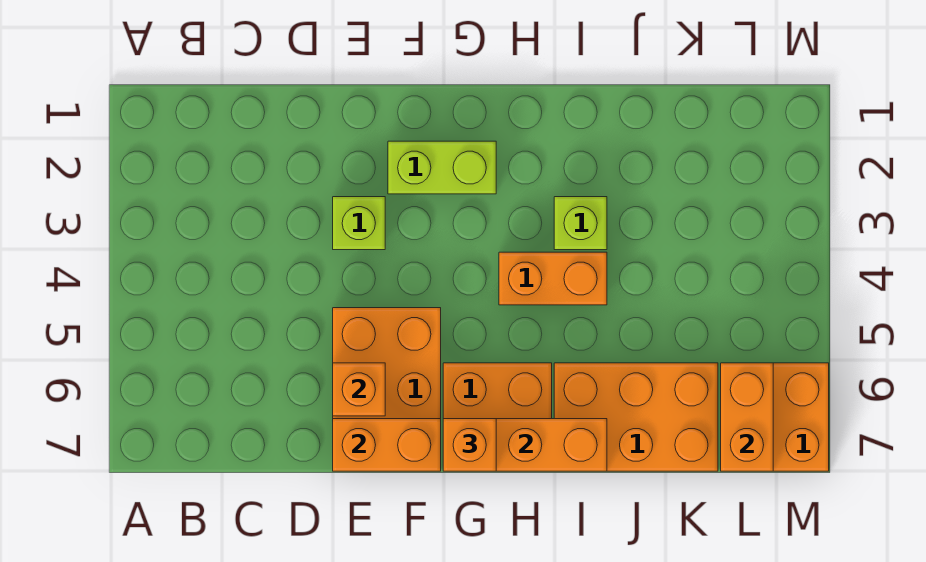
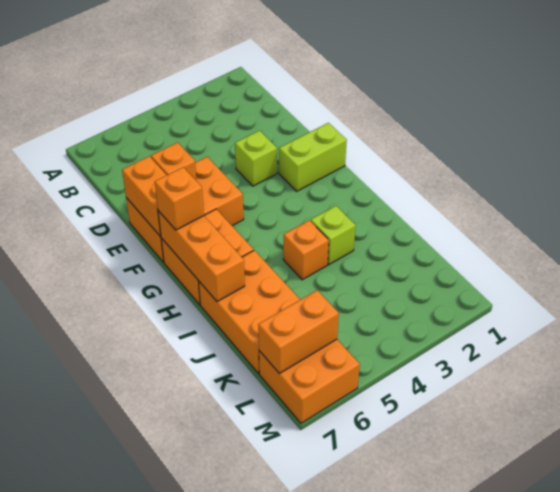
lime 1x2 brick [388,141,496,194] -> lime 1x2 brick turned to [279,123,347,191]
orange 1x2 brick [499,252,607,305] -> orange 1x1 brick [283,220,329,280]

